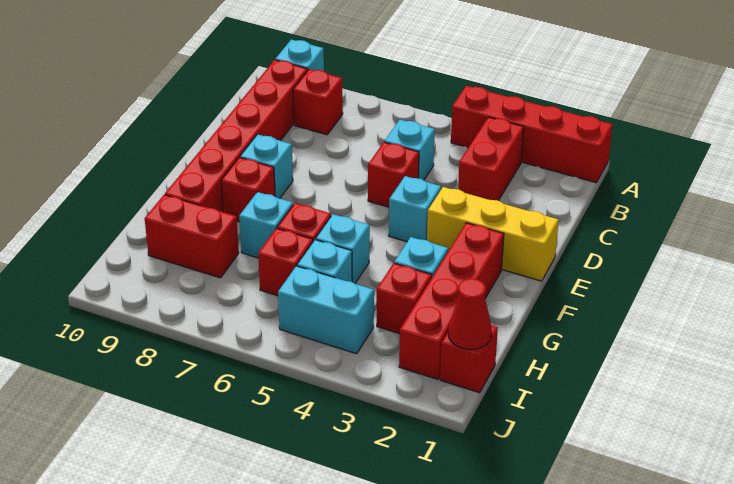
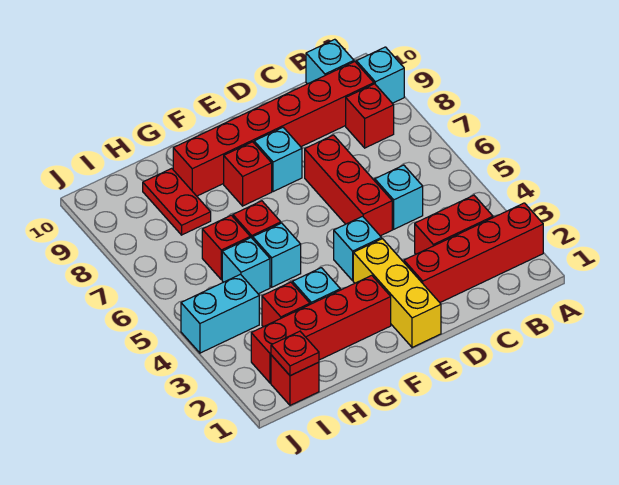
red 1x4 brick [451,86,612,183] -> red 1x4 brick turned to [404,203,543,302]
red 1x1 brick [368,142,419,207] -> red 1x3 brick [305,135,392,236]
cyan 1x1 brick [239,192,293,258] -> cyan 1x1 brick moved to [306,39,354,84]
red 1x2 brick [145,195,239,278] -> red 1x2 plate [143,168,211,235]
red 1x1 cone [448,279,492,350] -> red 1x1 plate [271,331,319,376]
cyan 1x2 brick [278,266,374,354] -> cyan 1x2 brick turned to [181,274,259,353]

